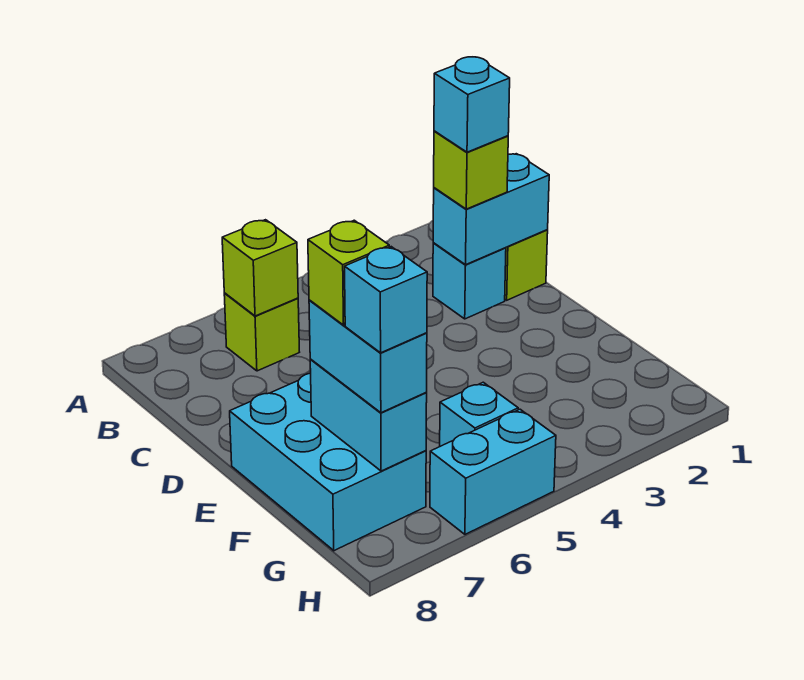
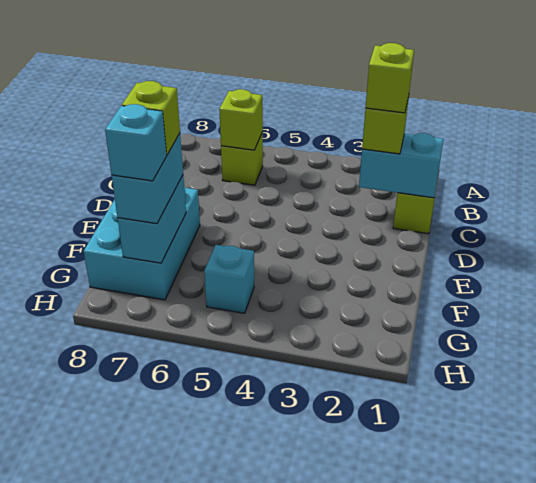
cyan 1x1 brick [433,243,506,319] -> none
cyan 1x1 brick [434,57,510,152] -> lime 1x1 brick [366,43,414,113]
cyan 1x2 brick [430,409,556,534] -> none

